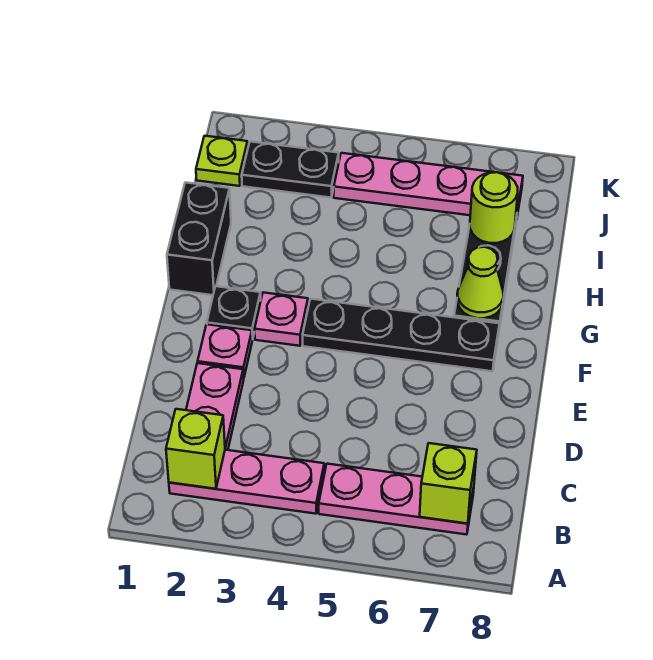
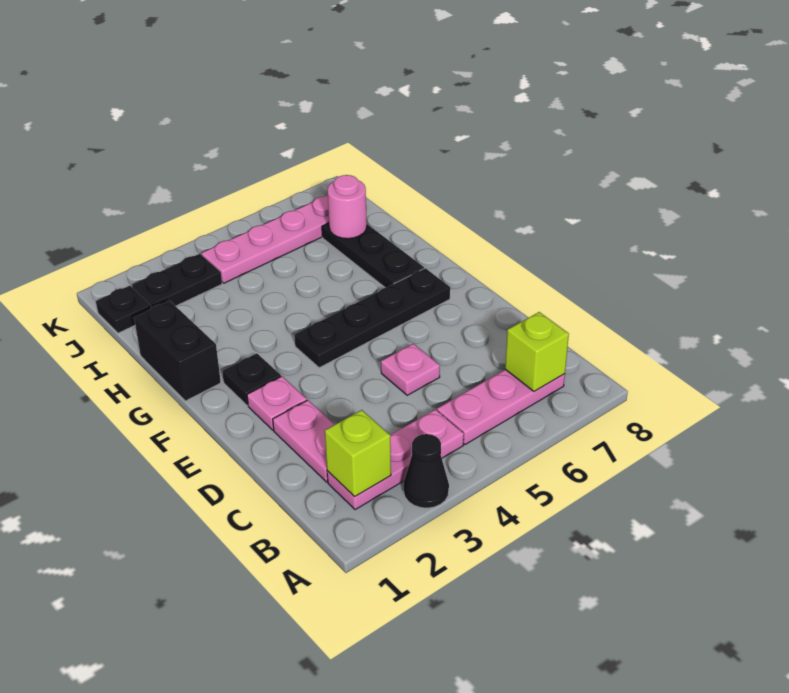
none -> black 1x1 cone [404,434,449,508]
pink 1x1 plate [255,293,308,346] -> pink 1x1 plate moved to [381,344,440,395]
lime 1x1 cone [457,247,503,318] -> none
lime 1x1 round brick [470,172,518,243] -> pink 1x1 round brick [328,175,367,239]
lime 1x1 plate [196,136,248,186] -> black 1x1 plate [96,286,151,333]

